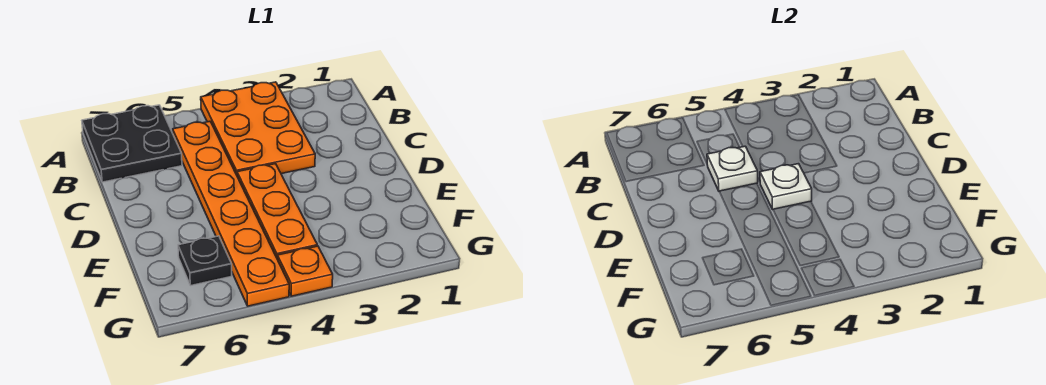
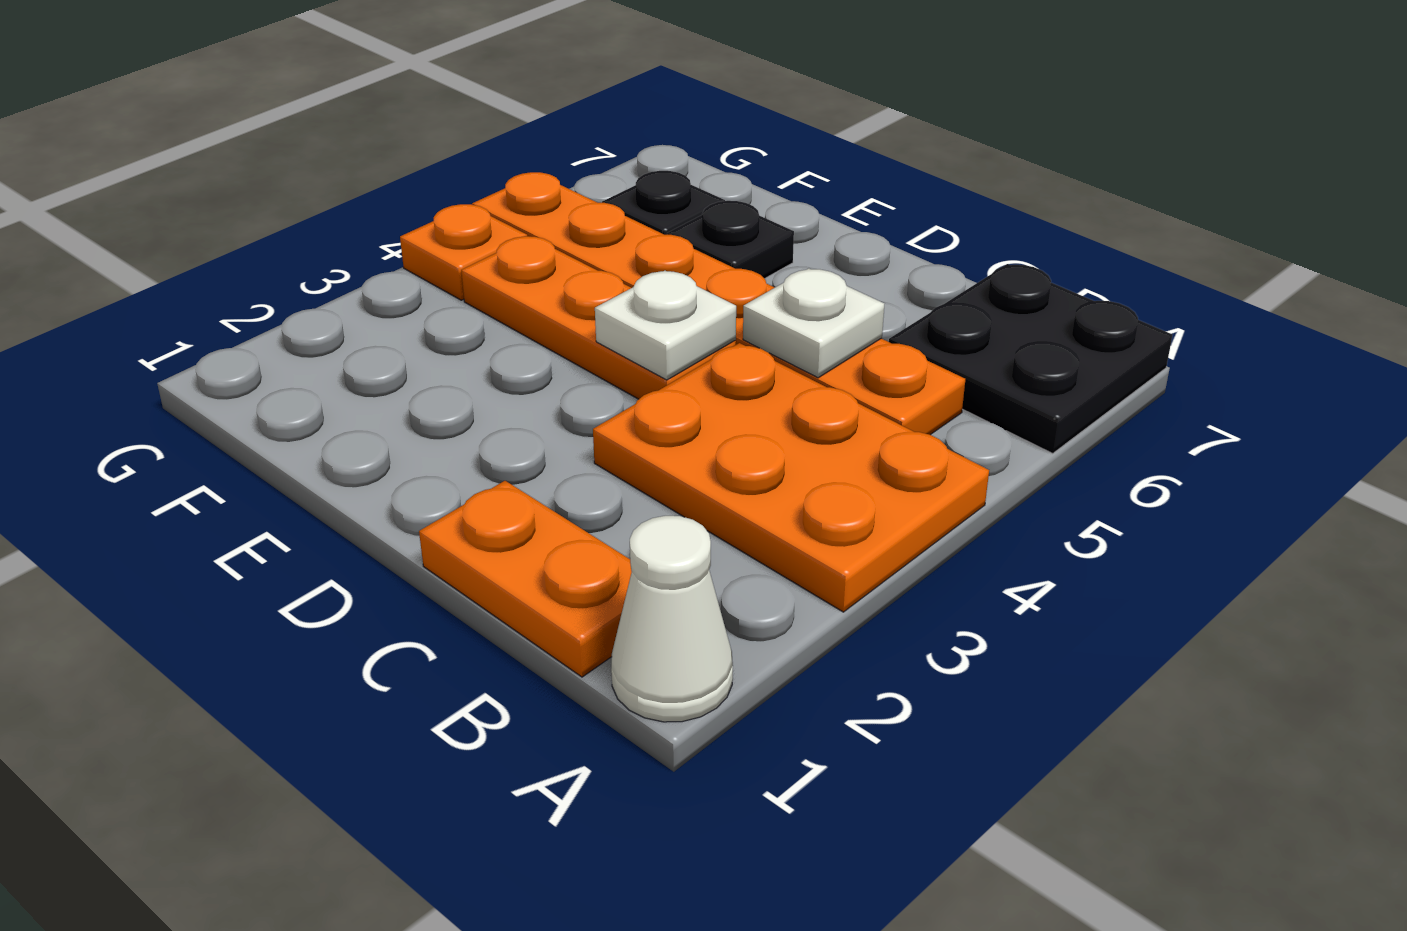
none -> white 1x1 cone [611,516,733,722]
none -> orange 1x2 plate [419,481,632,677]
none -> black 1x1 plate [667,201,794,279]

